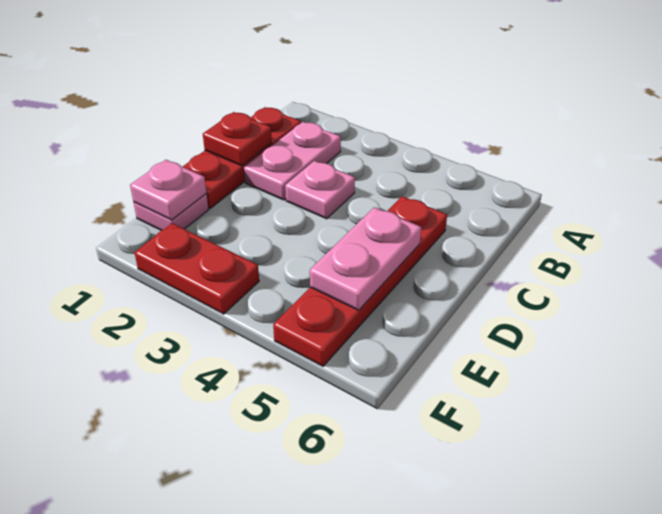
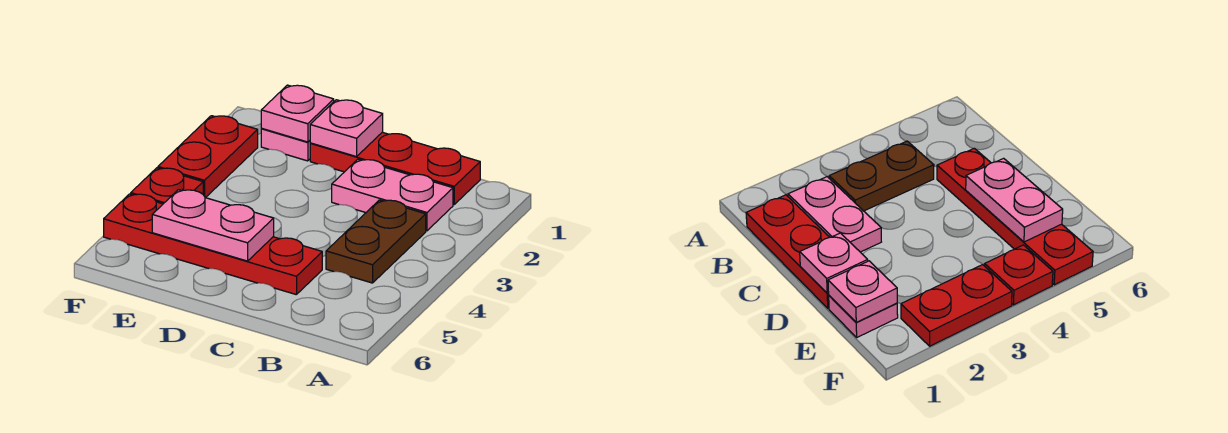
none -> brown 1x2 plate [326,200,426,283]
red 1x1 plate [203,112,272,166] -> red 1x1 plate moved to [131,168,203,204]
pink 1x1 plate [285,161,355,219] -> pink 1x1 plate moved to [310,100,383,157]

